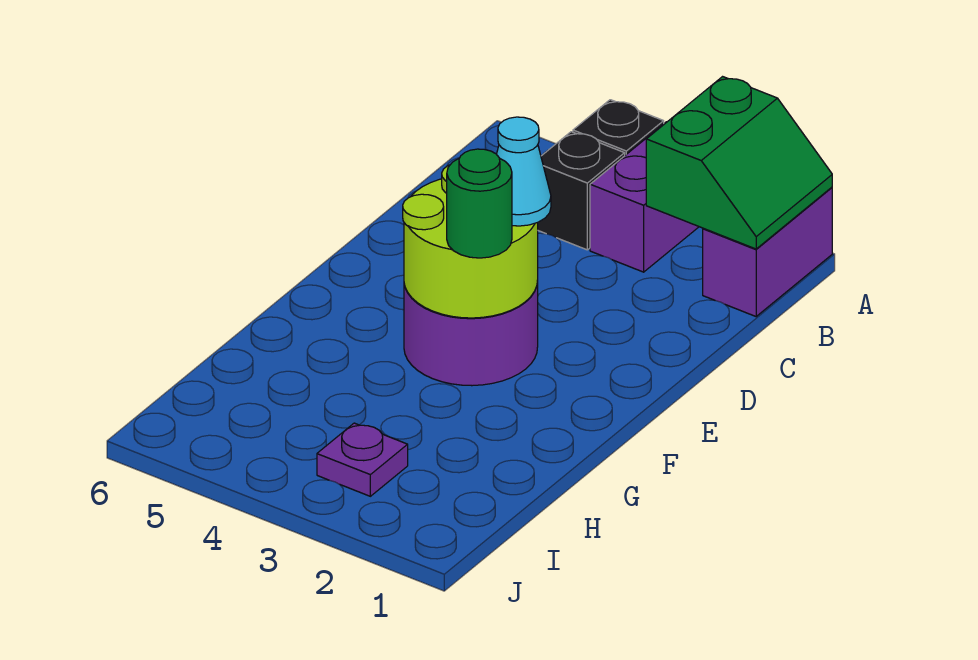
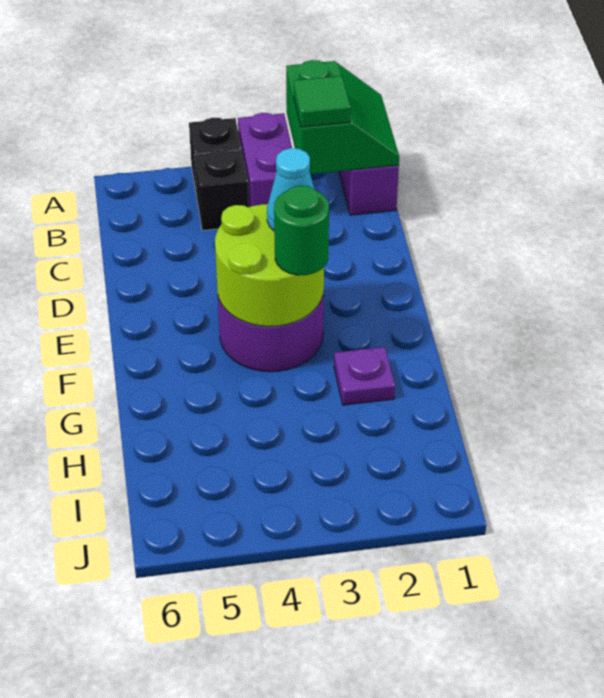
none -> green 1x1 tile [294,76,351,127]
purple 1x1 plate [317,423,408,496] -> purple 1x1 plate moved to [334,347,395,405]

